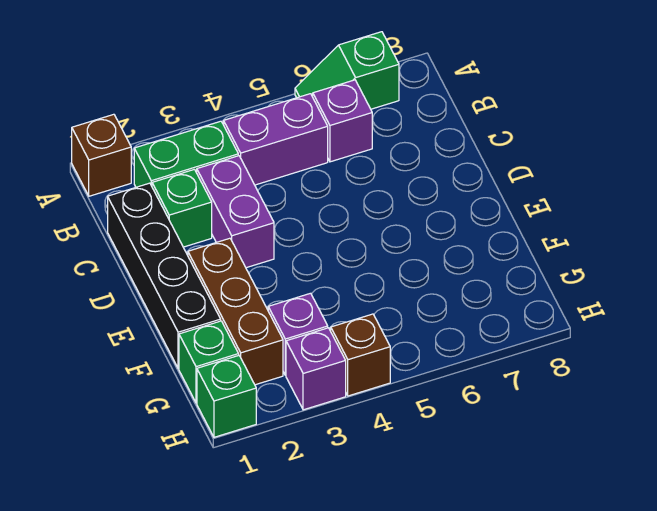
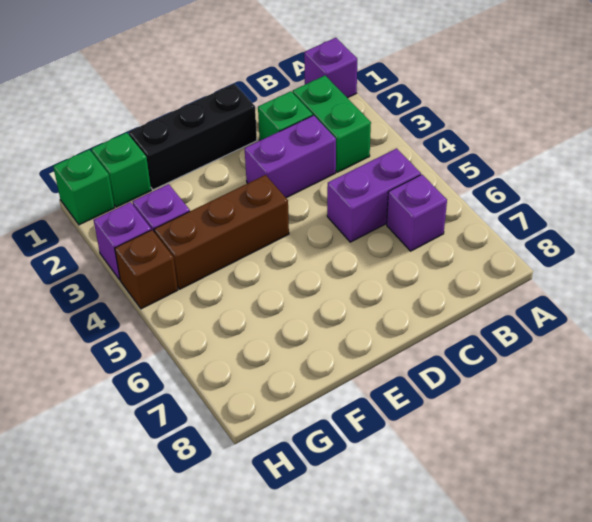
brown 1x1 brick [72,114,131,196] -> purple 1x1 brick [304,38,357,98]
green 1x2 slope [295,32,399,109] -> none
purple 1x2 brick [224,94,328,185] -> purple 1x2 brick turned to [327,148,421,242]
black 1x4 brick [108,183,221,369] -> black 1x3 brick [129,84,257,190]
brown 1x3 brick [188,238,283,385] -> brown 1x3 brick moved to [154,175,289,289]

